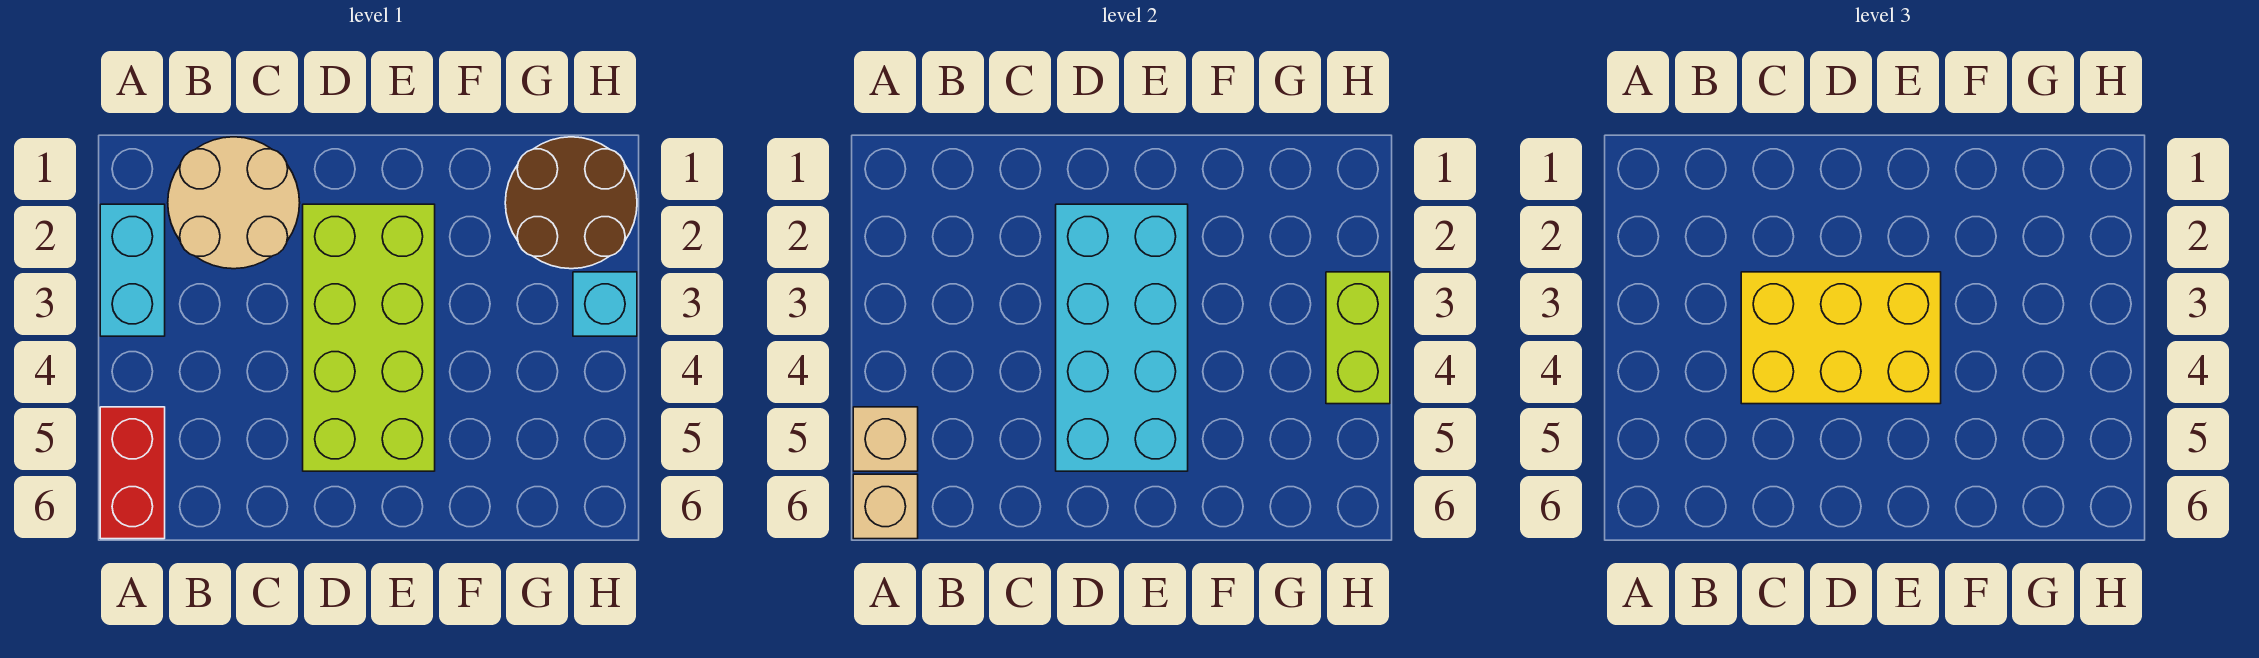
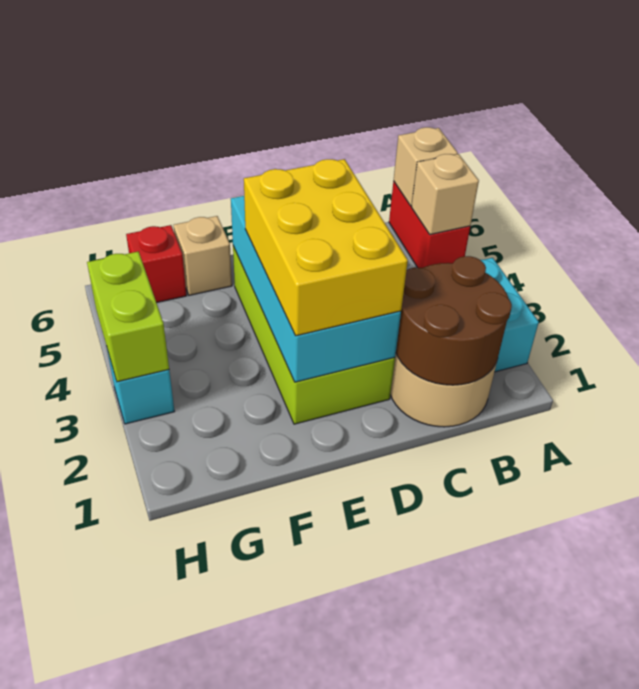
yellow 2x3 brick [1741,272,1941,404] -> yellow 2x3 brick turned to [244,159,408,336]
none -> tan 1x1 brick [174,216,232,295]
brown 2x2 round brick [505,137,637,269] -> brown 2x2 round brick moved to [396,256,512,385]
none -> red 1x1 brick [126,225,187,303]

